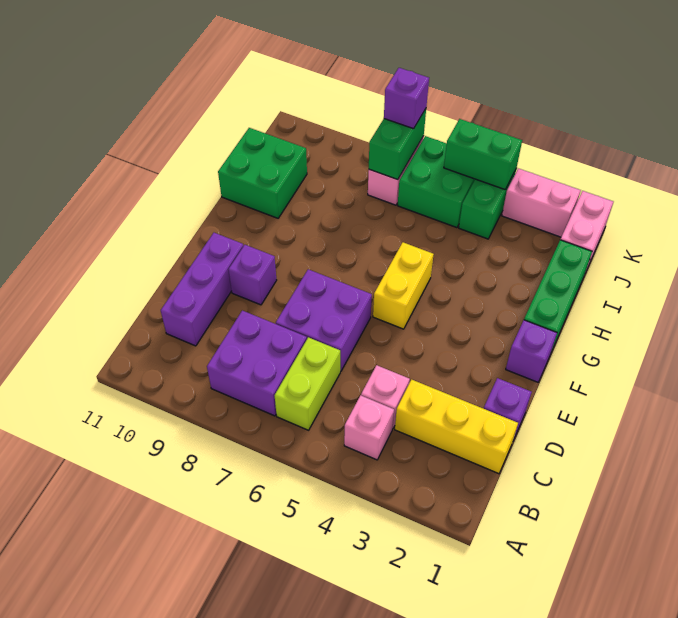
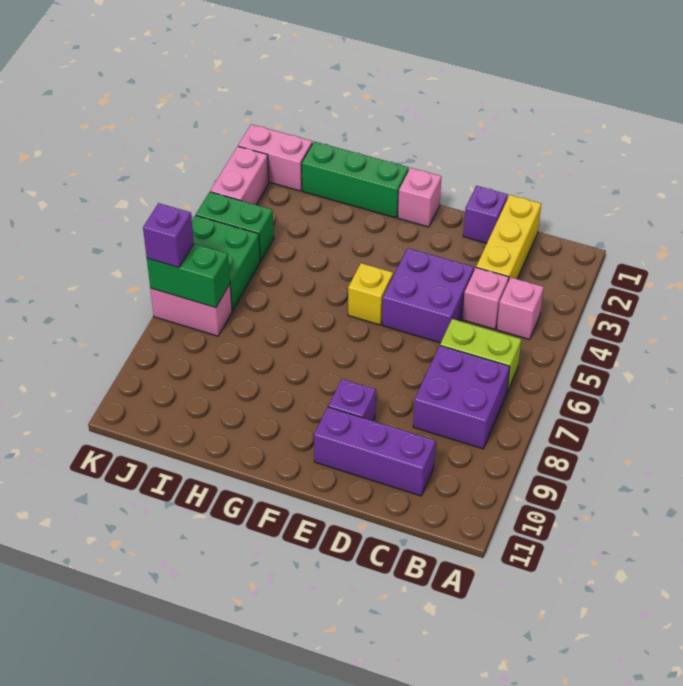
purple 2x2 brick [276,269,372,371] -> purple 2x2 brick moved to [382,248,474,343]
purple 1x1 brick [506,320,557,382] -> pink 1x1 brick [398,168,442,227]
yellow 1x2 brick [373,242,434,329] -> yellow 1x1 brick [348,263,393,325]
green 2x2 brick [218,128,307,218] -> none
green 1x2 brick [444,119,522,189] -> none

